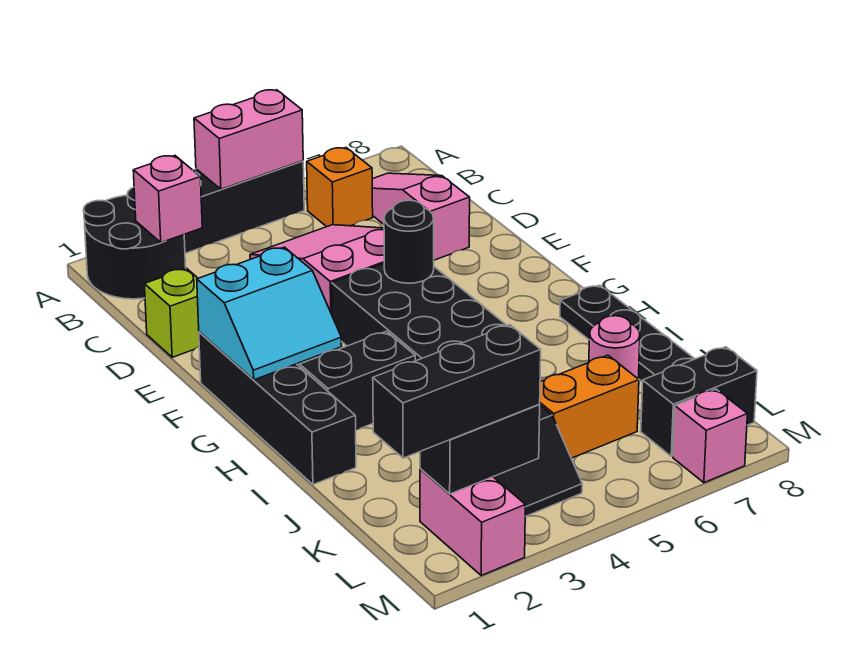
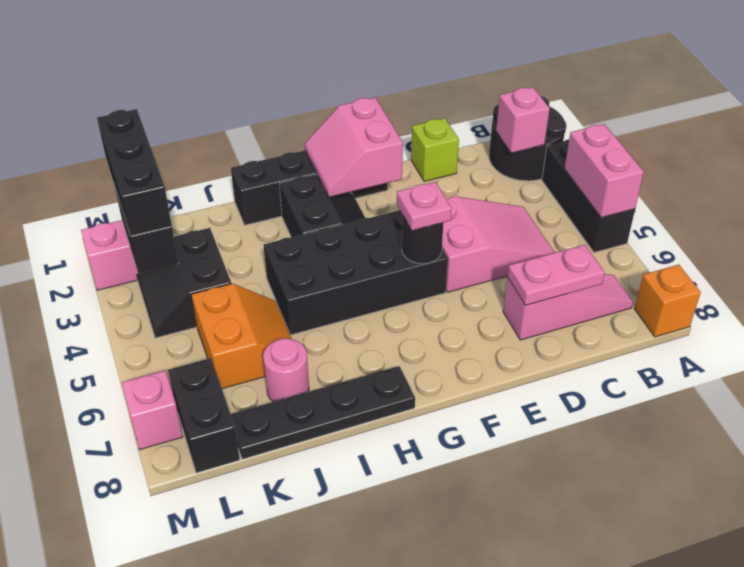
orange 1x1 brick [307,148,373,227] -> orange 1x1 brick moved to [635,265,701,337]
none -> pink 1x2 plate [508,245,605,305]
cyan 2x2 slope [197,247,342,380] -> pink 2x2 slope [305,98,403,197]
none -> pink 1x1 plate [397,182,452,230]

